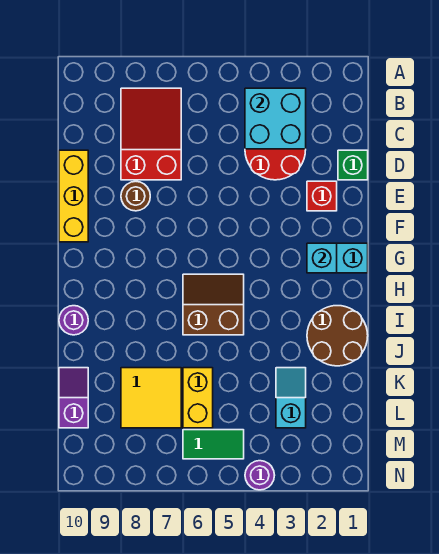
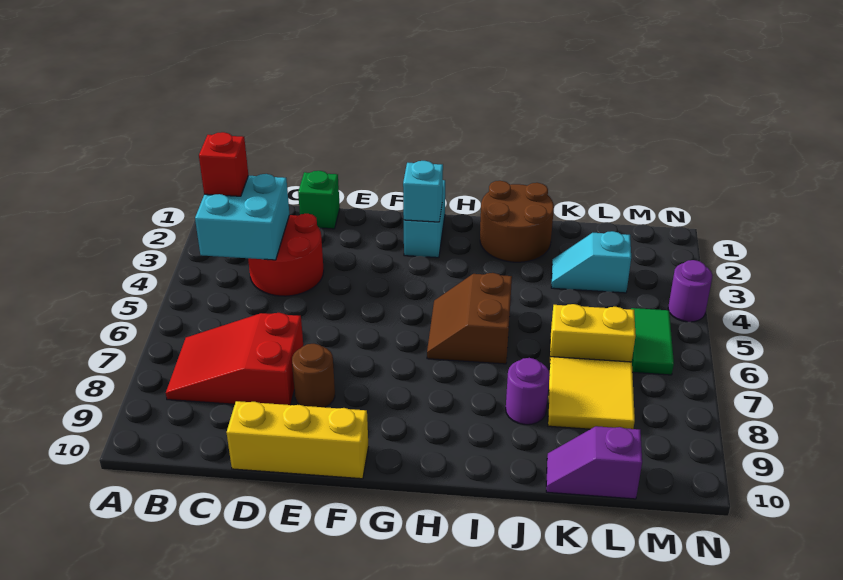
red 1x1 brick [307,181,337,211] -> red 1x1 brick moved to [199,132,248,196]
purple 1x1 round brick [59,306,88,335] -> purple 1x1 round brick moved to [506,358,550,425]

